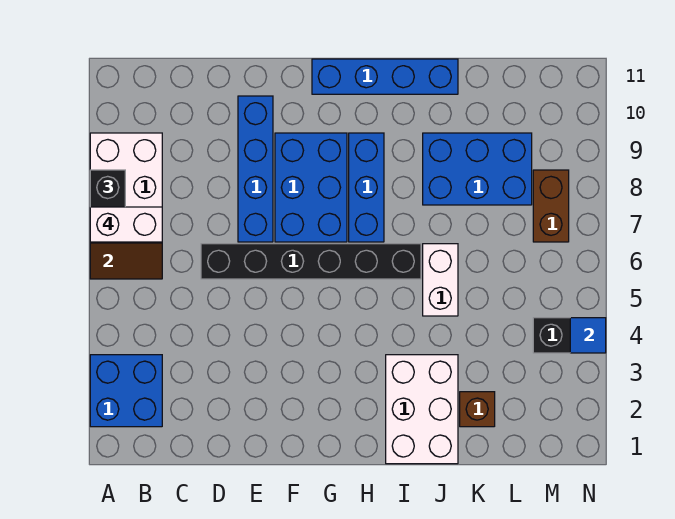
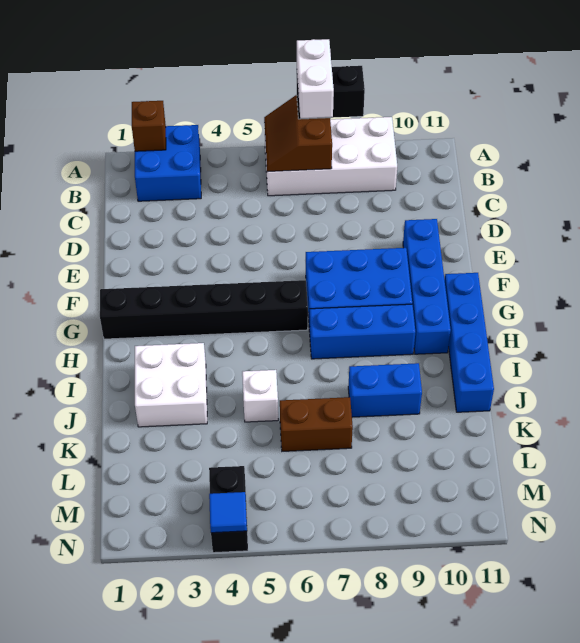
black 1x6 brick [201,244,421,279] -> black 1x6 brick turned to [100,280,308,339]
blue 1x4 brick [238,96,273,242] -> blue 1x4 brick turned to [403,219,451,354]
white 2x3 brick [386,355,458,464] -> white 2x2 brick [135,343,207,427]
white 1x2 brick [423,244,458,316] -> white 1x1 brick [242,370,278,422]
blue 2x3 brick [423,133,532,205] -> blue 1x2 brick [348,363,422,417]
brown 1x1 brick [460,392,495,427] -> brown 1x1 brick moved to [132,101,166,151]
brown 1x2 brick [533,170,569,242] -> brown 1x2 brick moved to [280,397,353,451]

